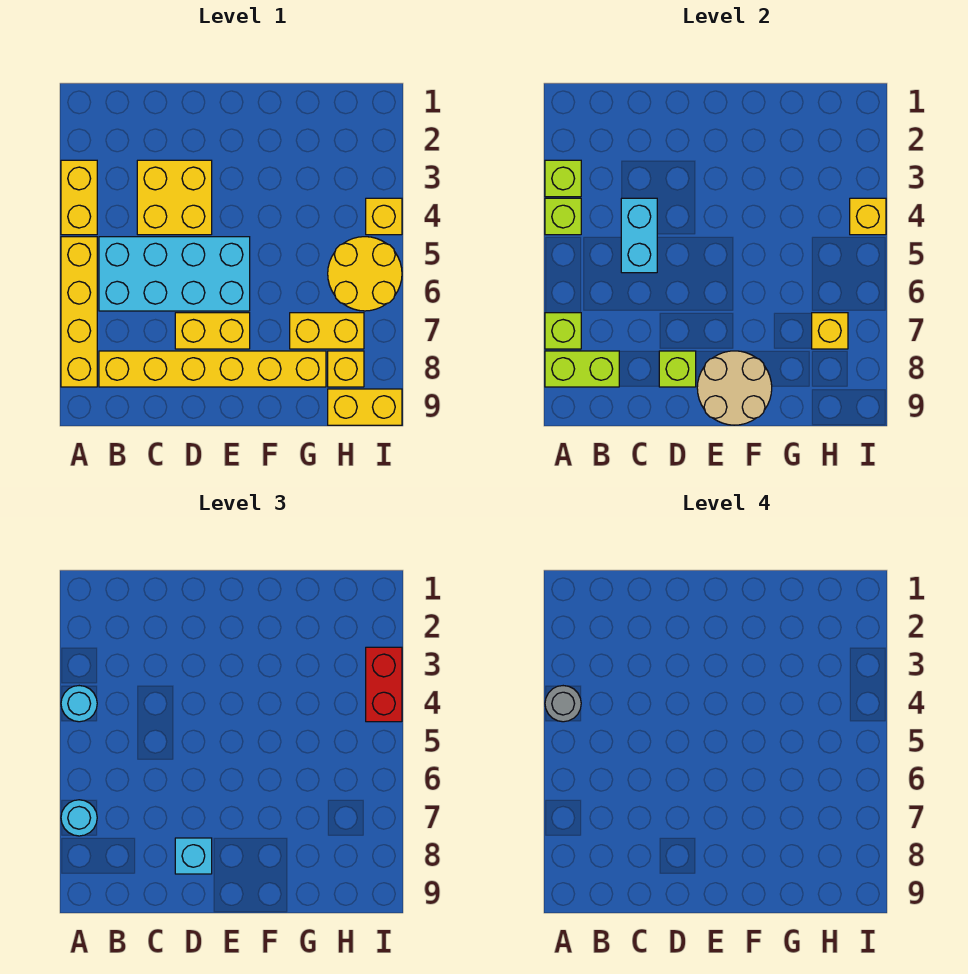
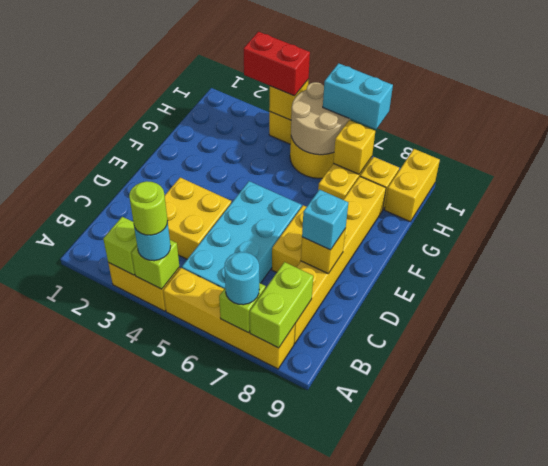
grey 1x1 round brick [545,686,581,722] -> lime 1x1 round brick [129,181,168,235]
cyan 1x2 brick [621,198,657,273] -> cyan 1x2 brick moved to [323,63,393,129]
lime 1x1 brick [659,351,696,387] -> yellow 1x1 brick [301,228,346,273]
tan 2x2 round brick [697,351,772,425] -> tan 2x2 round brick moved to [291,82,350,155]

